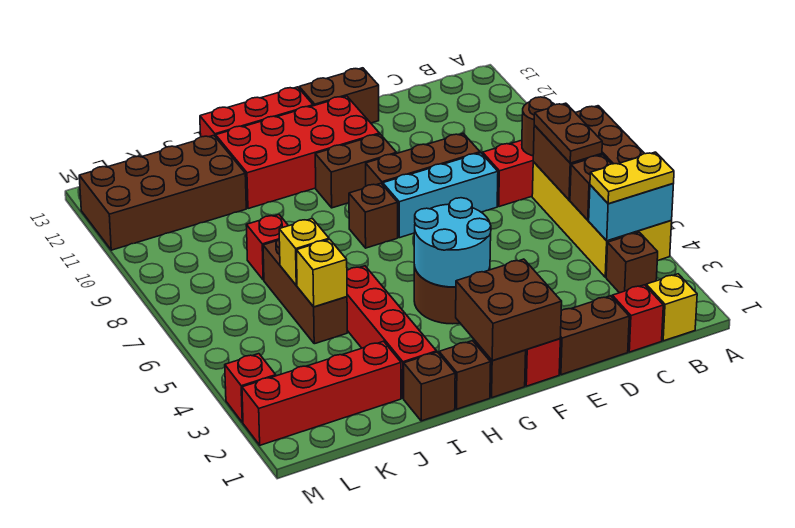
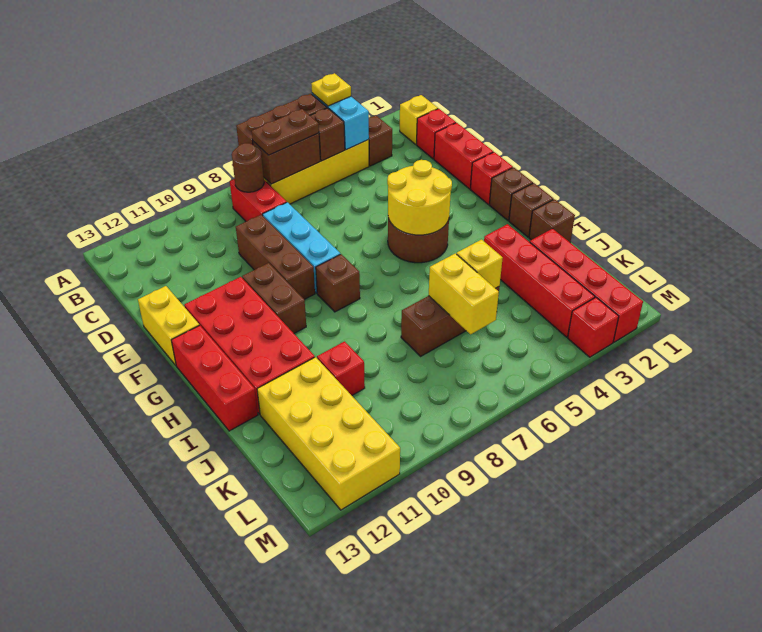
yellow 1x2 plate [590,152,674,204] -> yellow 1x1 plate [311,73,351,106]
brown 1x2 brick [559,296,629,375] -> red 1x2 brick [434,123,493,189]
brown 1x2 brick [299,68,379,123] -> yellow 1x2 brick [138,286,199,365]
brown 2x2 brick [456,259,562,361] -> none
cyan 2x2 round brick [414,198,491,287] -> yellow 2x2 round brick [387,160,452,235]
red 1x4 brick [347,266,437,398] -> red 1x4 brick turned to [484,224,595,337]
yellow 1x1 brick [279,219,329,285] -> yellow 1x2 brick [429,253,499,334]
red 1x1 brick [246,215,288,280] -> red 1x1 brick moved to [317,341,365,395]
brown 2x4 brick [79,135,246,250] -> yellow 2x4 brick [257,357,400,510]

